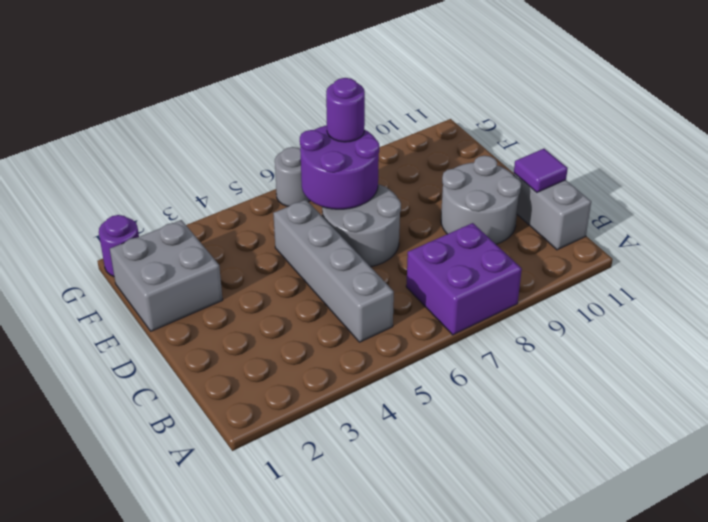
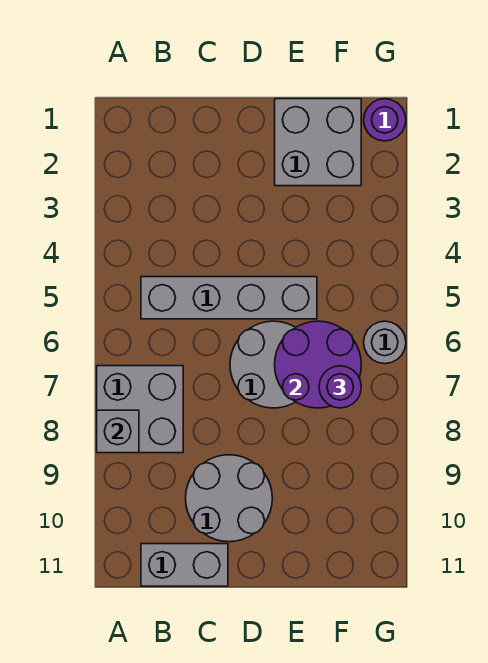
purple 2x2 brick [406,223,522,335] -> grey 2x2 brick [97,366,183,453]
none -> grey 1x1 brick [97,410,139,453]
purple 1x1 tile [514,149,568,192] -> none

